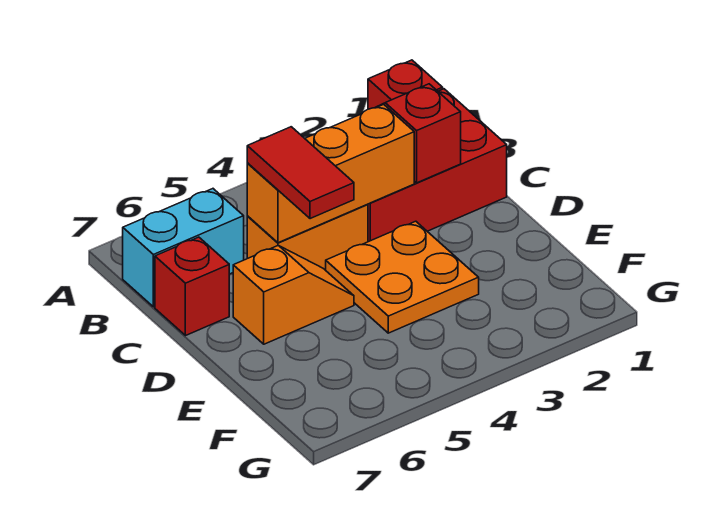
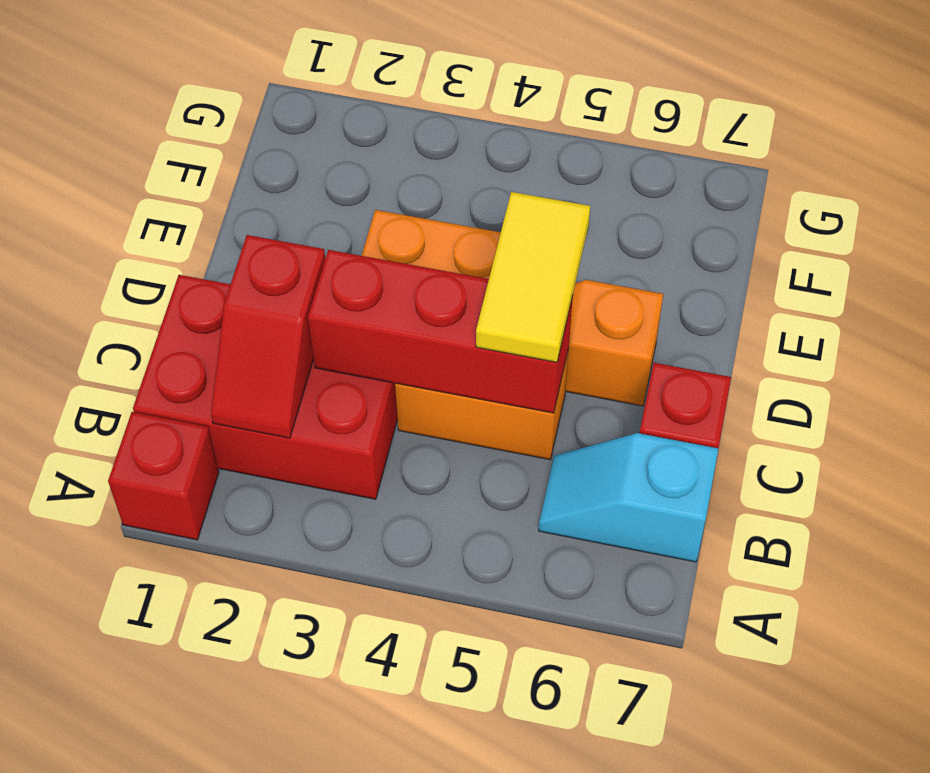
cyan 1x2 brick [122,189,244,307] -> cyan 1x2 slope [539,433,718,562]
orange 1x3 brick [247,104,414,243] -> red 1x3 brick [308,250,573,413]
red 1x2 tile [247,127,354,219] -> yellow 1x2 tile [476,192,590,362]

